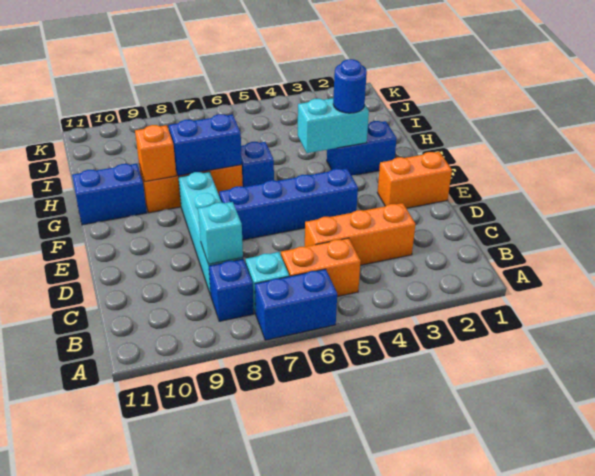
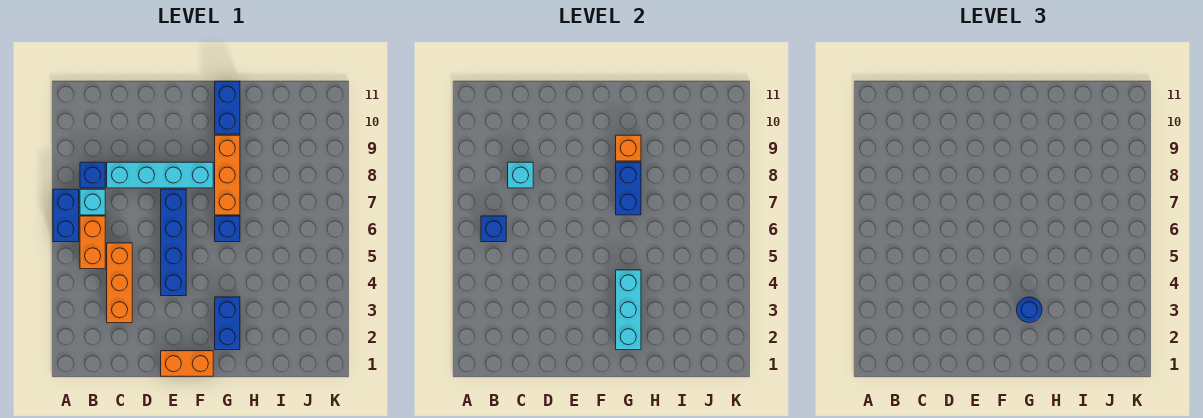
none -> blue 1x1 brick [481,216,506,242]
orange 1x2 brick [377,152,452,208] -> orange 1x2 brick turned to [161,351,213,376]
cyan 1x2 brick [298,98,369,153] -> cyan 1x3 brick [616,270,641,350]

